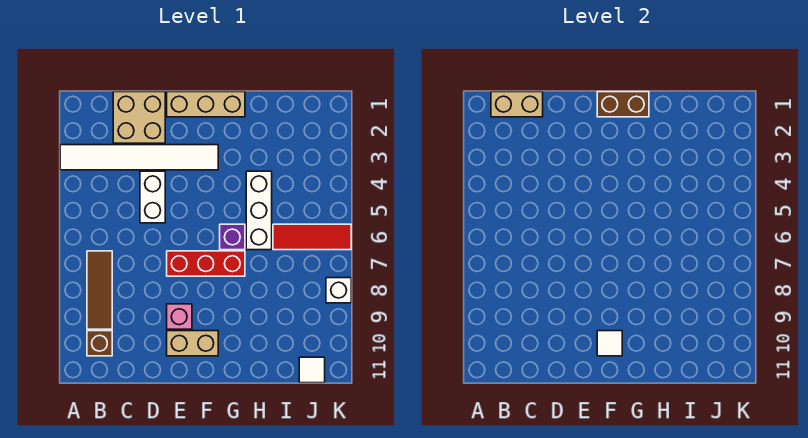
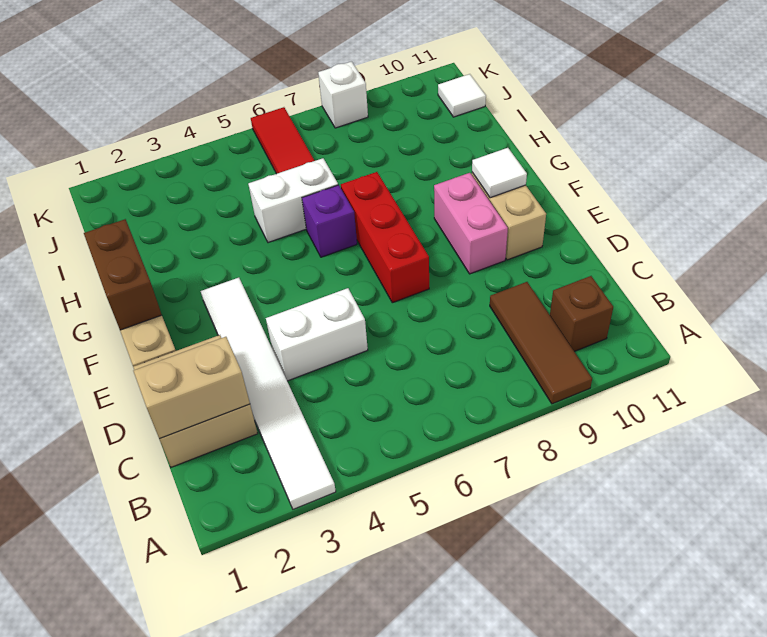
tan 1x2 brick [491,92,543,117] -> tan 1x2 brick turned to [134,337,250,439]
brown 1x3 tile [87,251,112,329] -> brown 1x3 tile turned to [490,282,592,404]
pink 1x1 brick [167,304,192,329] -> pink 1x2 brick [434,173,508,274]
white 1x3 brick [246,171,272,250] -> white 1x2 brick [248,158,338,243]

